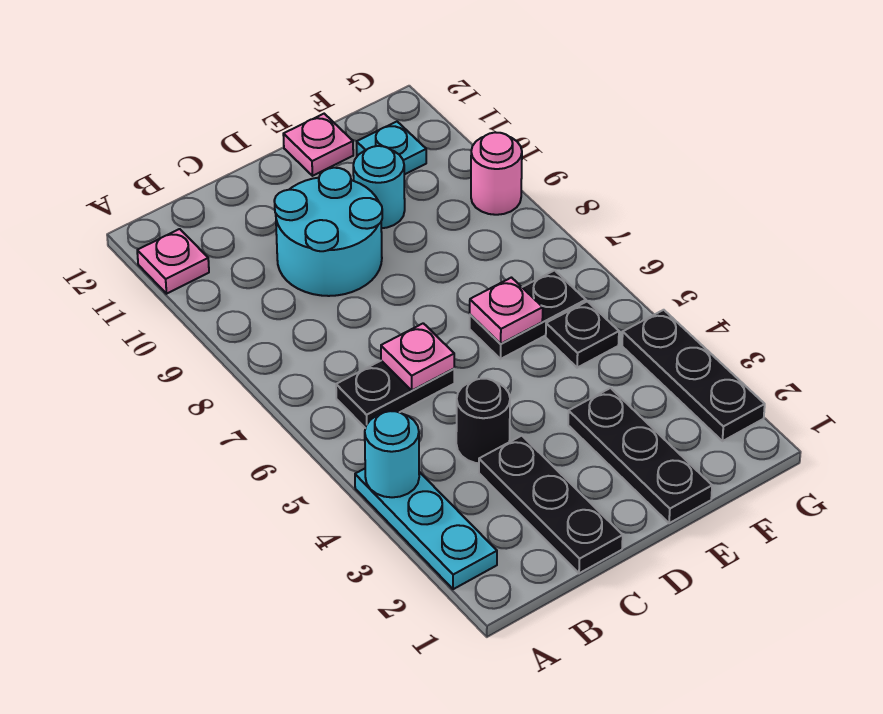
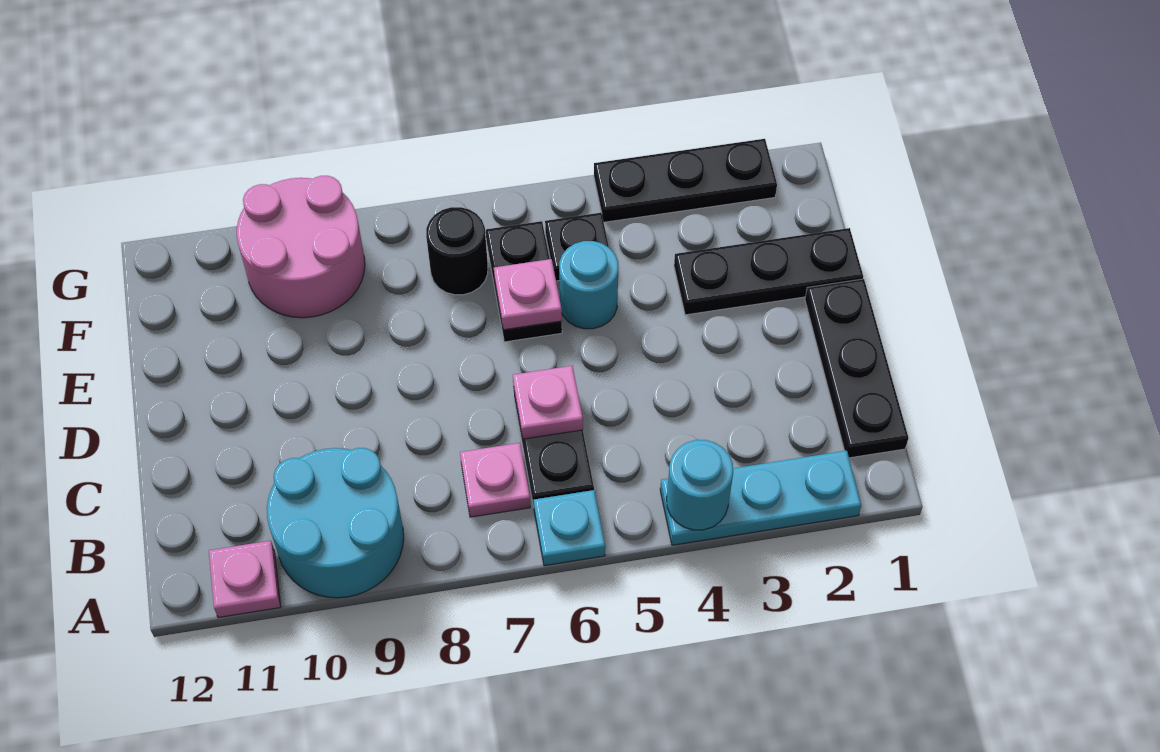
black 1x3 plate [479,436,623,573] -> black 1x3 plate turned to [805,279,909,458]
black 1x1 round brick [456,379,510,463] -> black 1x1 round brick moved to [426,207,488,295]
cyan 2x2 round brick [274,168,382,296] -> cyan 2x2 round brick moved to [267,448,404,598]
cyan 1x1 round brick [353,146,405,228] -> cyan 1x1 round brick moved to [559,241,618,329]
pink 1x1 plate [283,114,353,176] -> pink 1x1 plate moved to [460,443,530,517]
cyan 1x1 plate [357,122,426,175] -> cyan 1x1 plate moved to [534,490,605,566]
pink 1x1 round brick [471,132,522,215] -> pink 2x2 round brick [237,176,365,318]

